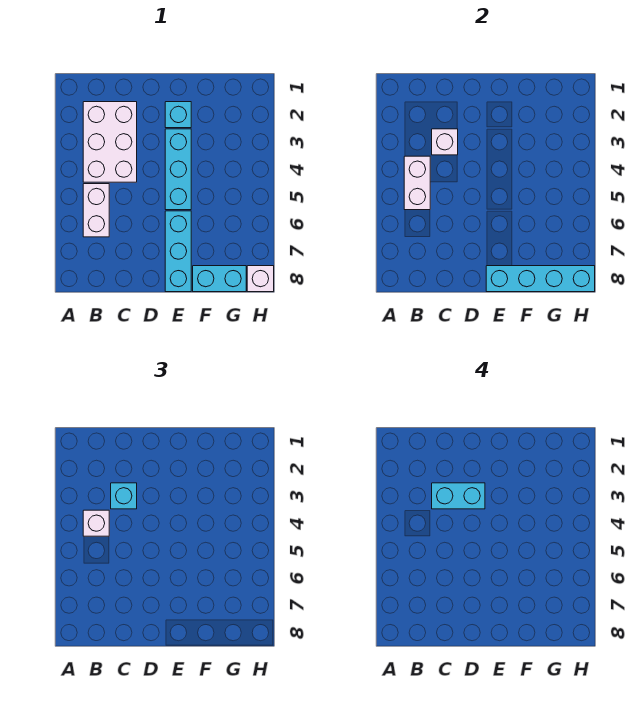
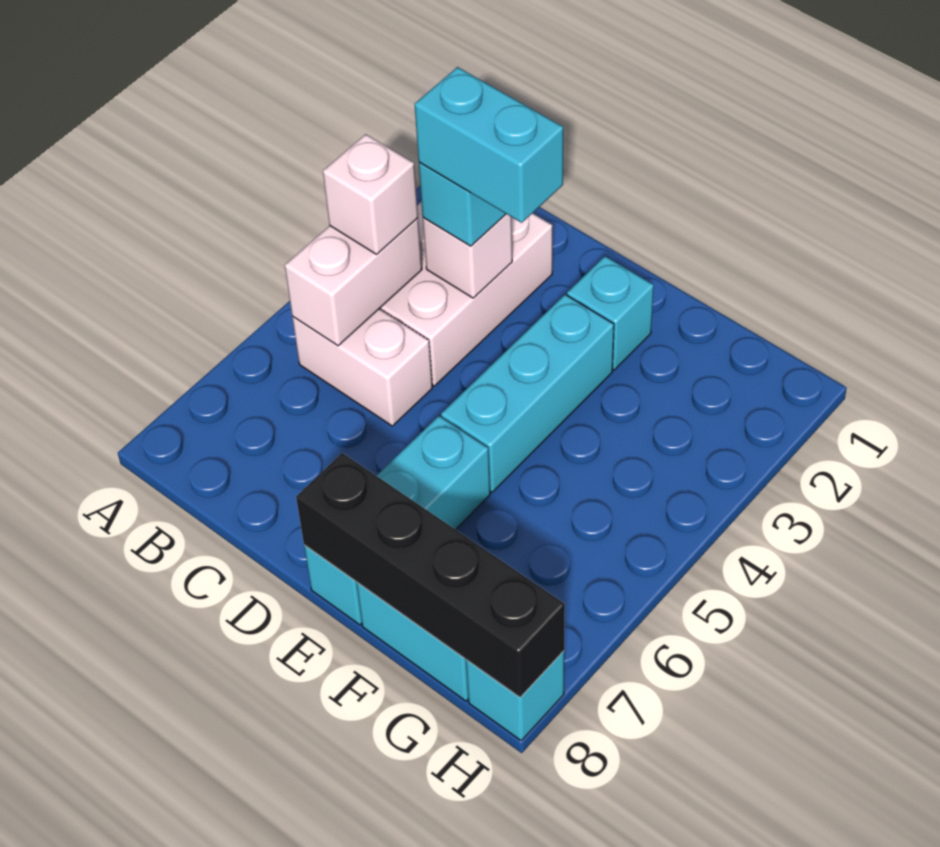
white 1x2 brick [83,184,109,237] -> white 1x2 brick turned to [292,309,432,426]
cyan 1x4 brick [486,266,595,292] -> black 1x4 brick [296,453,565,697]
white 1x1 brick [247,266,274,292] -> cyan 1x1 brick [466,651,564,741]

